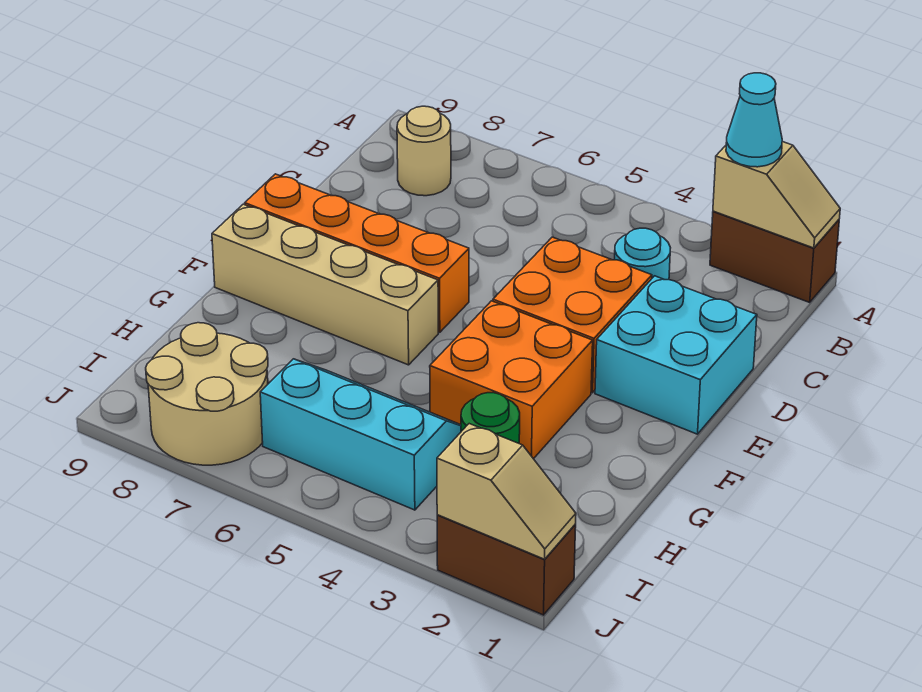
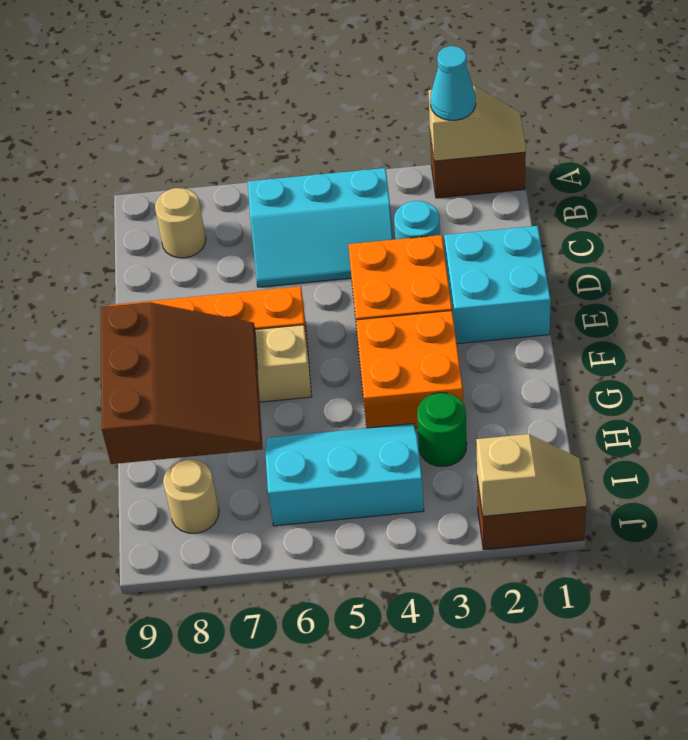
none -> cyan 2x3 slope [248,168,393,287]
none -> brown 3x3 slope [101,302,263,464]
tan 2x2 round brick [146,323,268,465] -> tan 1x1 round brick [163,459,219,533]

